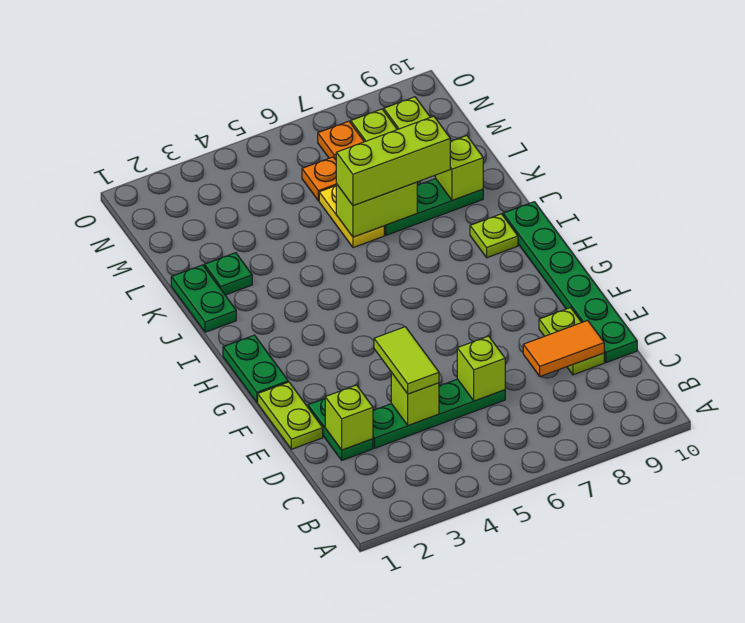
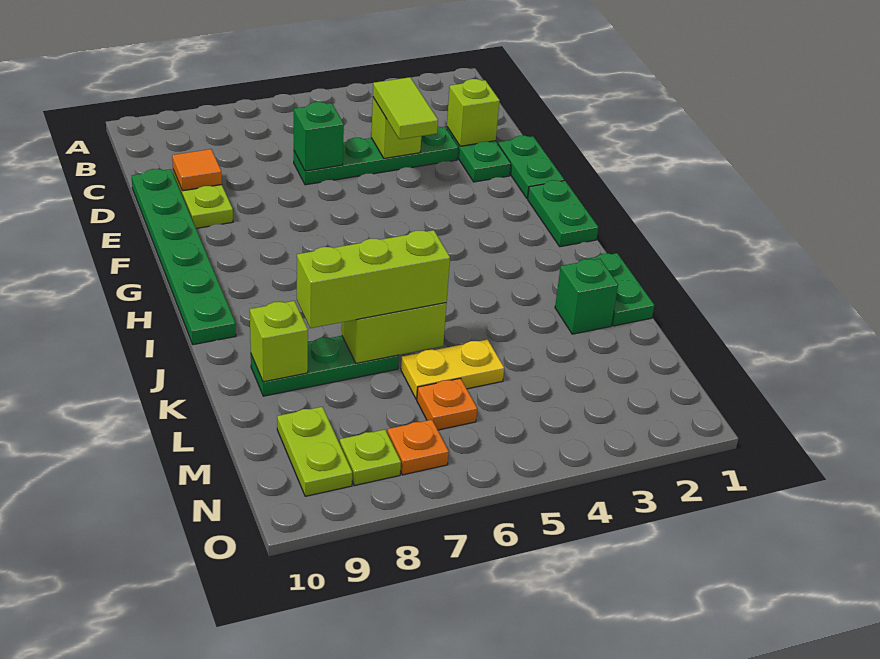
lime 1x1 brick [457,336,505,401] -> green 1x1 brick [294,102,344,171]
orange 1x2 tile [523,320,604,376] -> orange 1x1 tile [172,149,222,191]
lime 1x2 plate [258,382,323,449] -> green 1x2 plate [498,136,564,199]
lime 1x1 plate [470,214,518,258] -> none
green 1x1 plate [204,253,252,295] -> green 1x1 brick [555,259,618,334]
yellow 1x2 plate [319,186,384,248] -> yellow 1x2 plate turned to [401,339,504,399]

